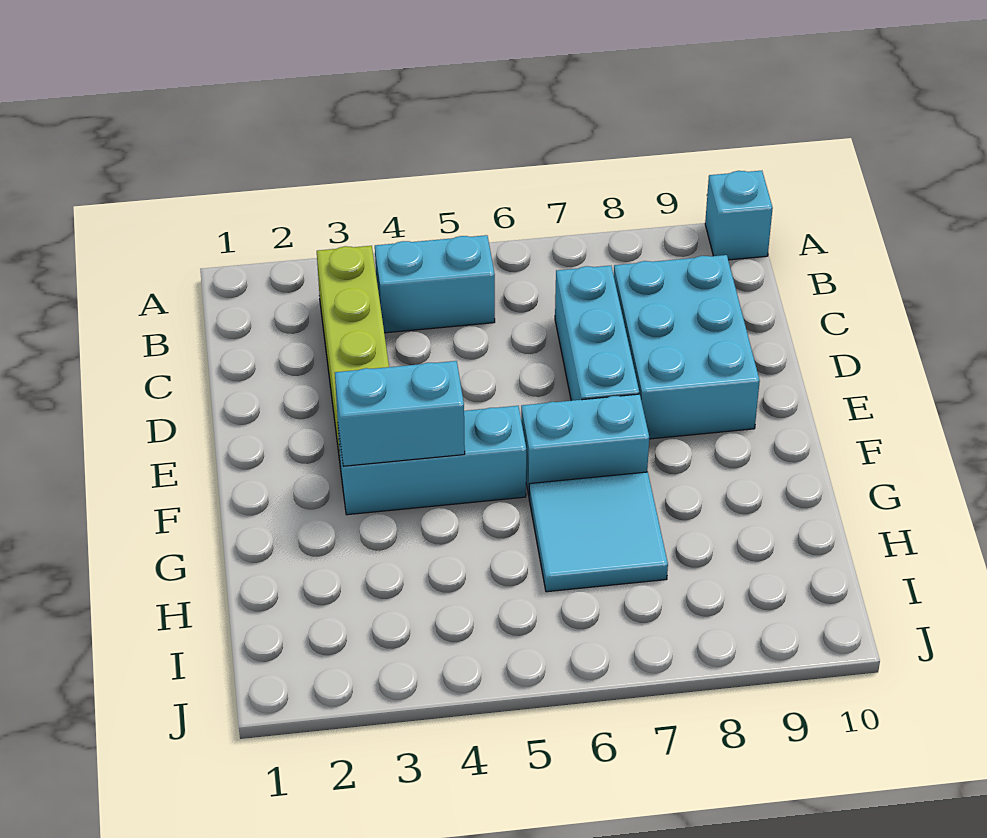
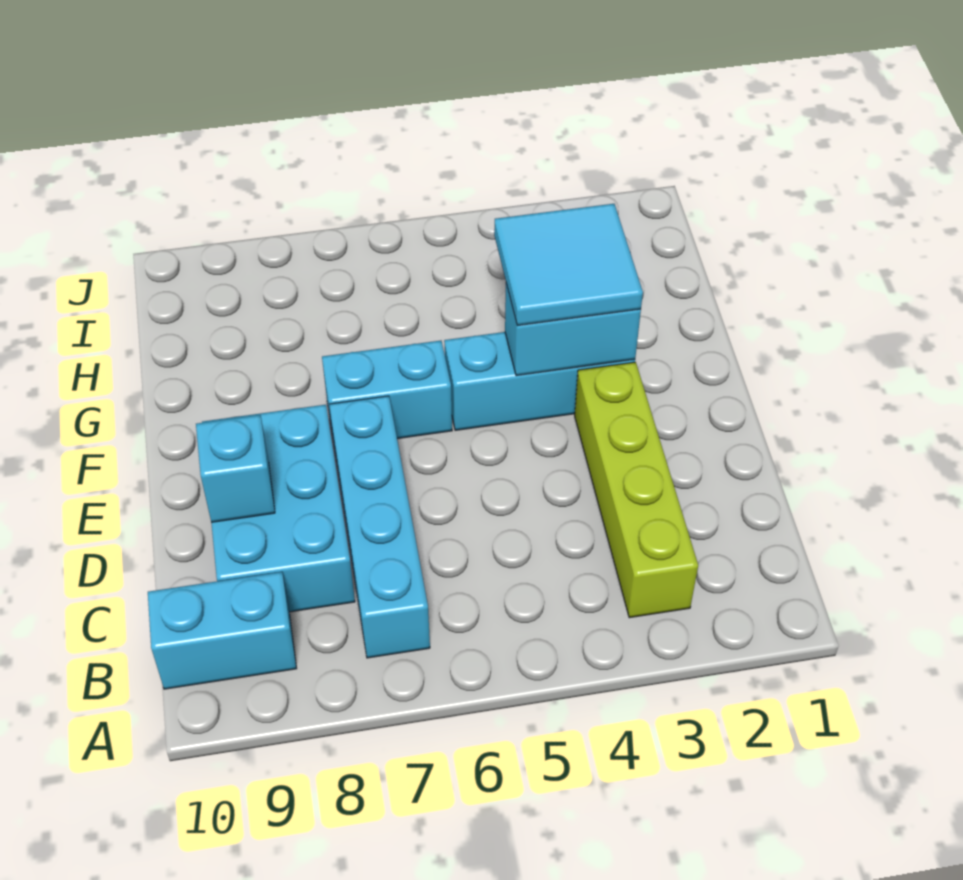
cyan 1x1 brick [705,171,773,260] -> cyan 1x1 brick moved to [196,415,275,522]
cyan 1x2 brick [375,235,495,333] -> cyan 1x2 brick moved to [148,572,297,689]
cyan 1x3 brick [555,266,639,401] -> cyan 1x4 brick [329,396,430,658]
cyan 2x2 tile [529,472,668,592] -> cyan 2x2 tile moved to [494,204,643,326]

